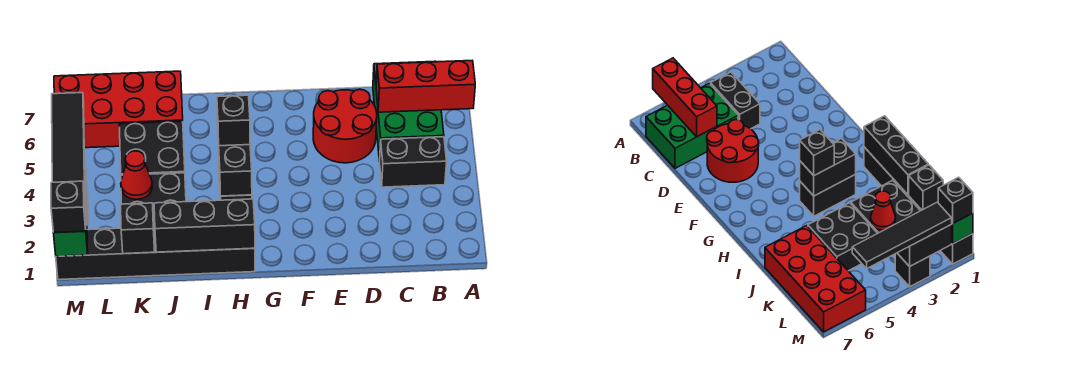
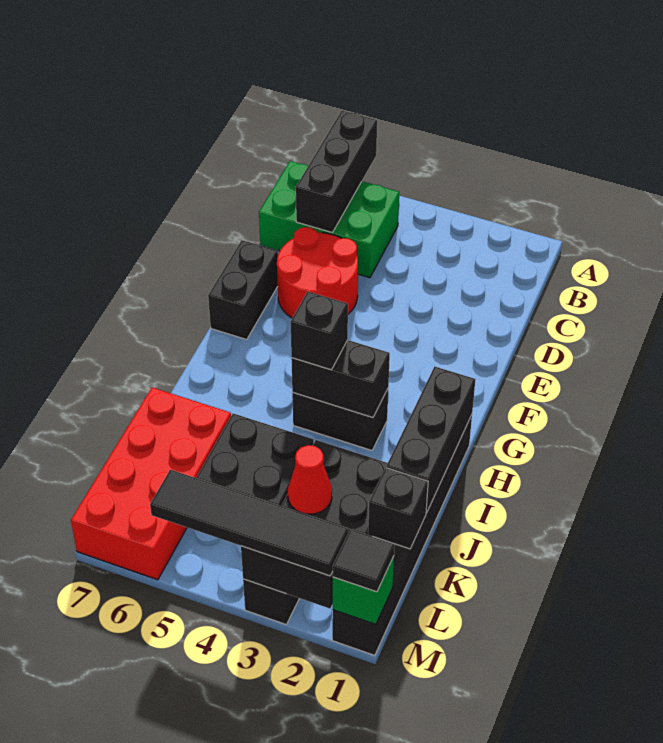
red 1x3 brick [376,61,475,112] -> black 1x3 brick [296,111,377,233]
black 1x2 brick [380,137,447,187] -> black 1x2 brick moved to [208,240,278,339]
black 1x1 brick [51,181,86,232] -> black 1x1 tile [333,529,395,592]

